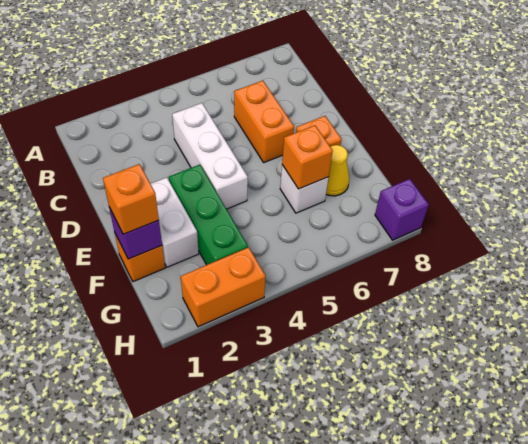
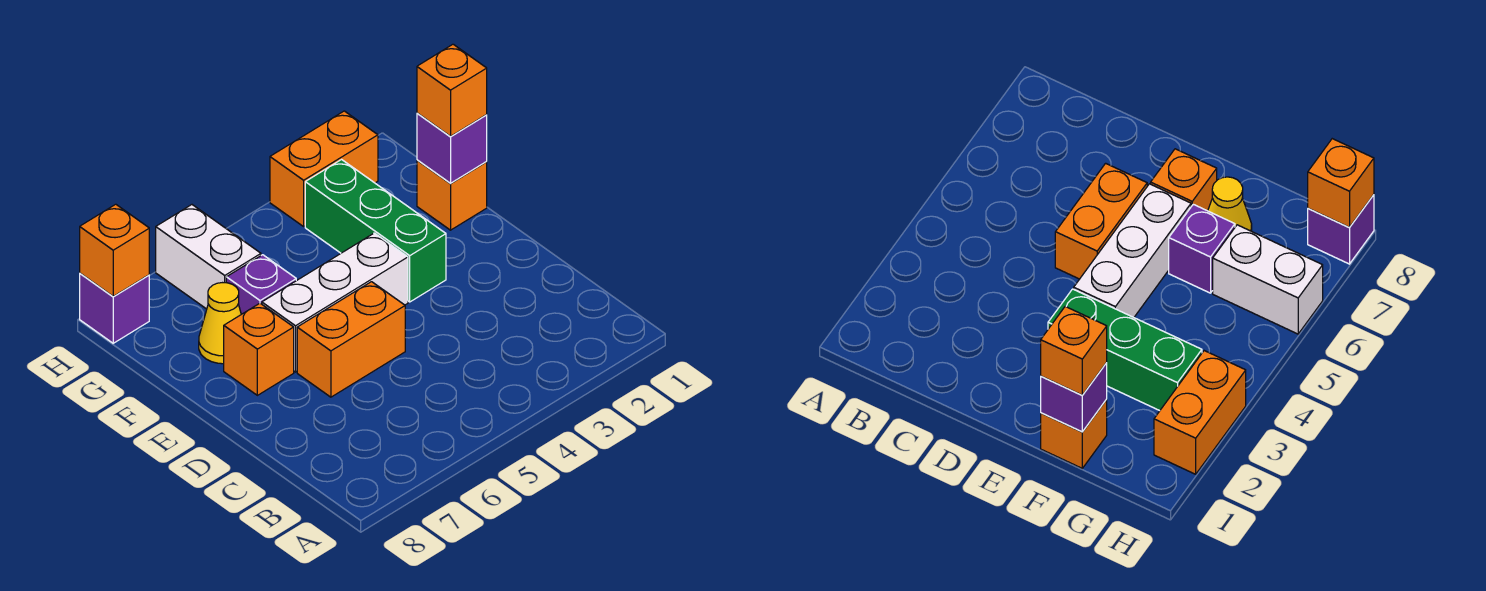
white 1x3 brick [172,103,248,209] -> white 1x3 brick turned to [262,233,408,372]
orange 1x2 brick [234,80,294,162] -> orange 1x2 brick turned to [297,282,405,397]
white 1x2 brick [151,177,199,267] -> white 1x2 brick moved to [156,205,261,309]
white 1x1 brick [280,165,329,213] -> purple 1x1 brick [226,255,296,314]
orange 1x1 brick [282,125,333,189] -> orange 1x1 brick moved to [80,204,149,297]

